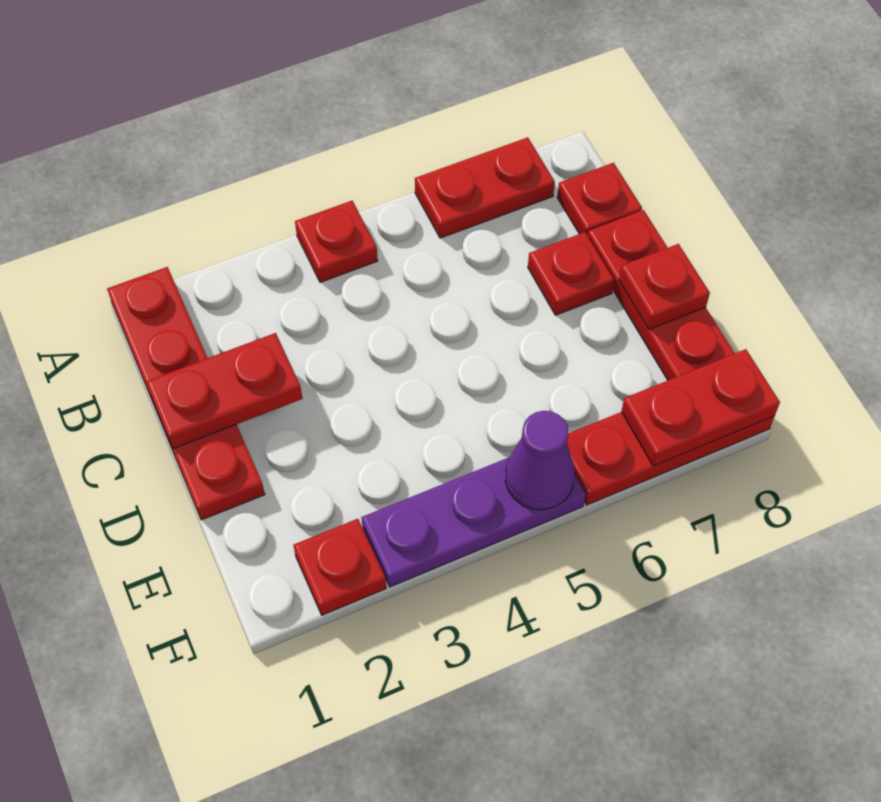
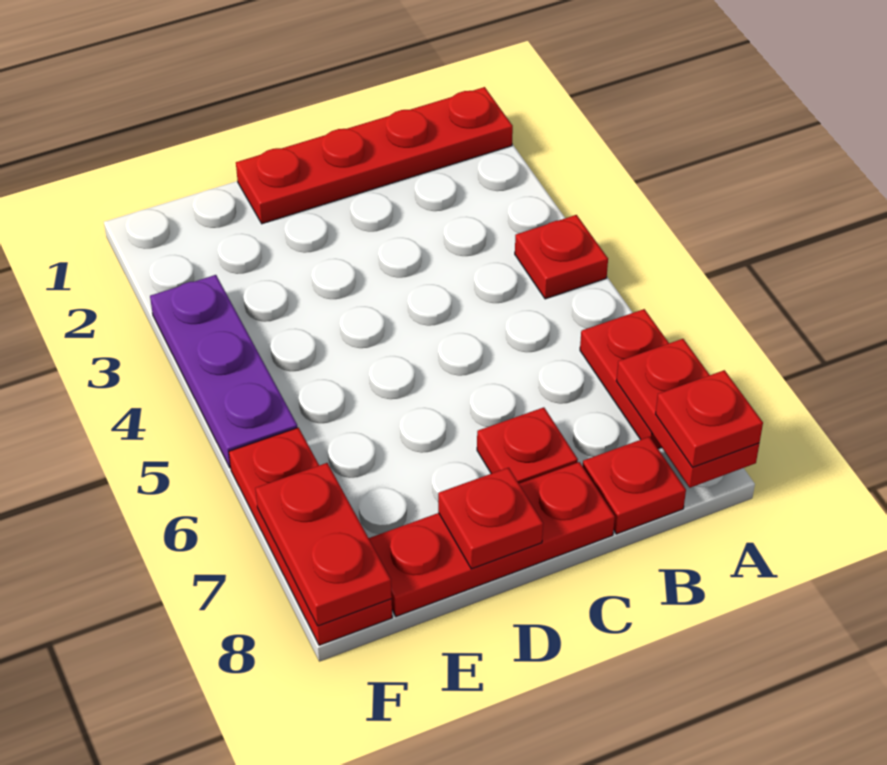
red 1x2 plate [146,333,302,449] -> red 1x2 plate moved to [616,339,759,488]
red 1x1 plate [293,519,386,615] -> red 1x1 plate moved to [656,370,763,467]
purple 1x1 cone [505,411,575,510] -> none

